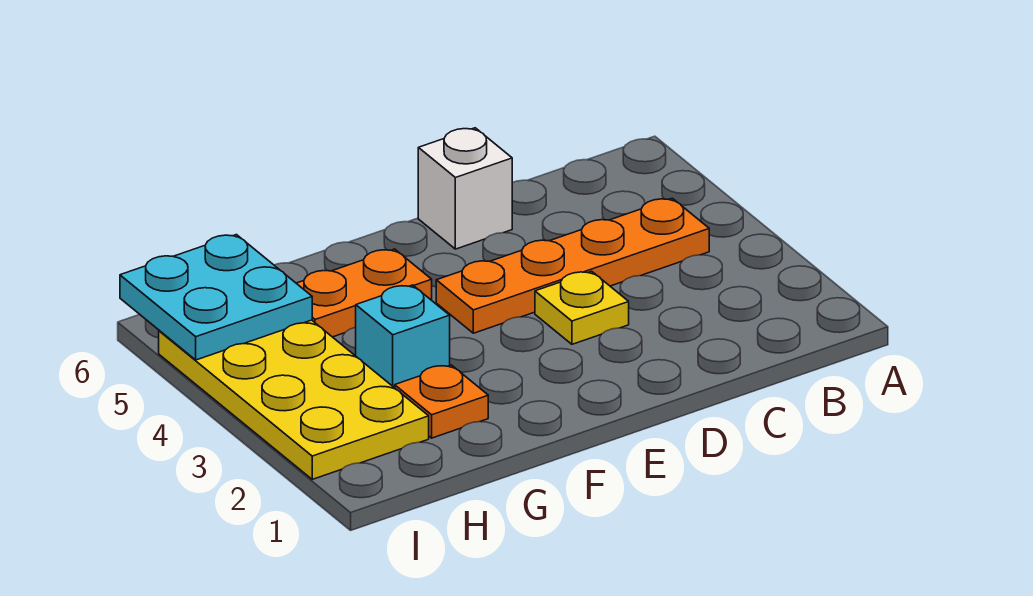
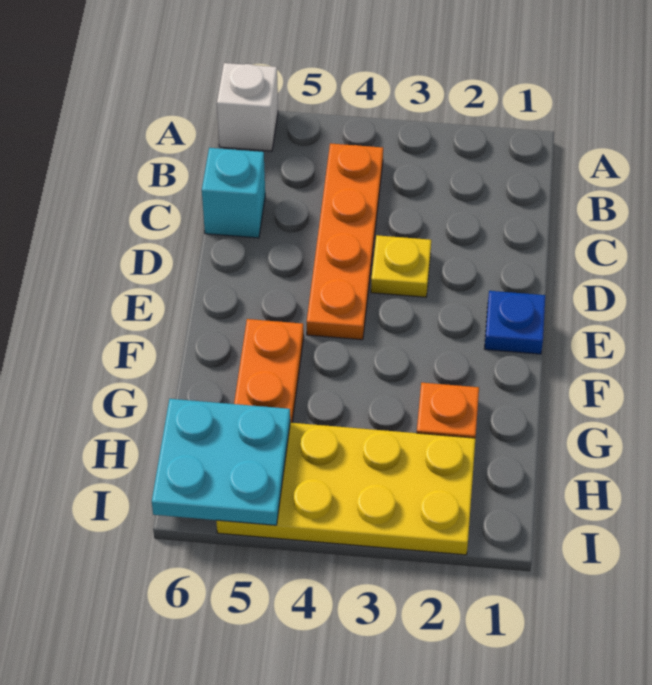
white 1x1 brick [418,128,512,249] -> white 1x1 brick moved to [217,63,278,151]
none -> blue 1x1 plate [485,291,545,354]
cyan 1x1 brick [356,285,450,388] -> cyan 1x1 brick moved to [202,148,265,238]

